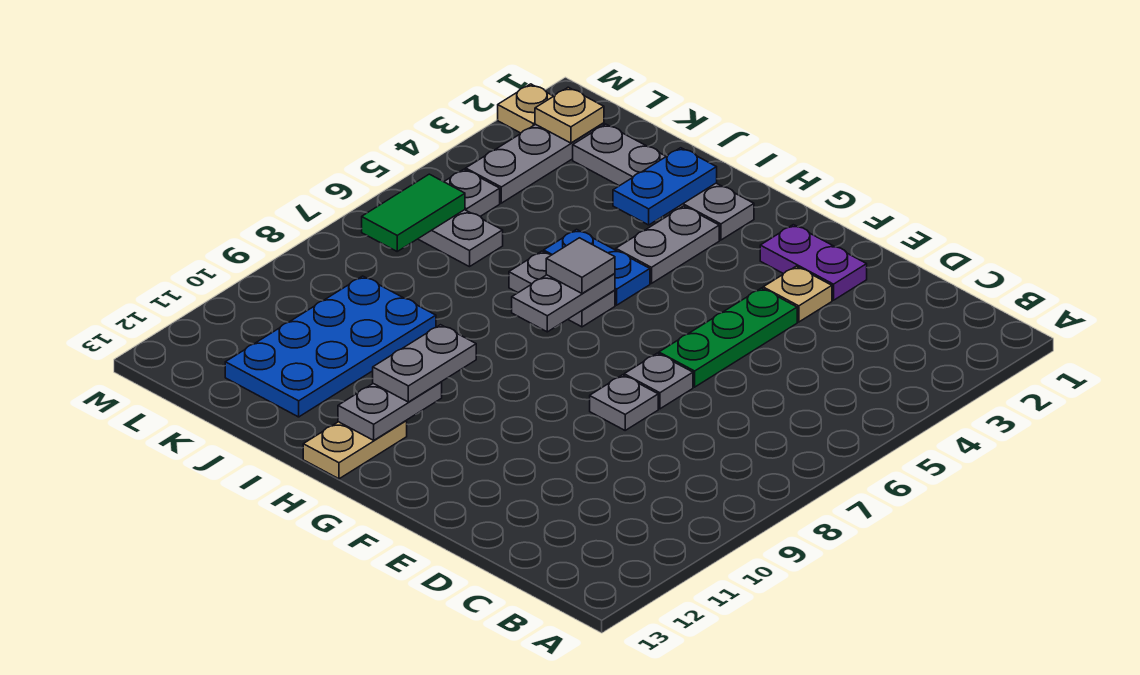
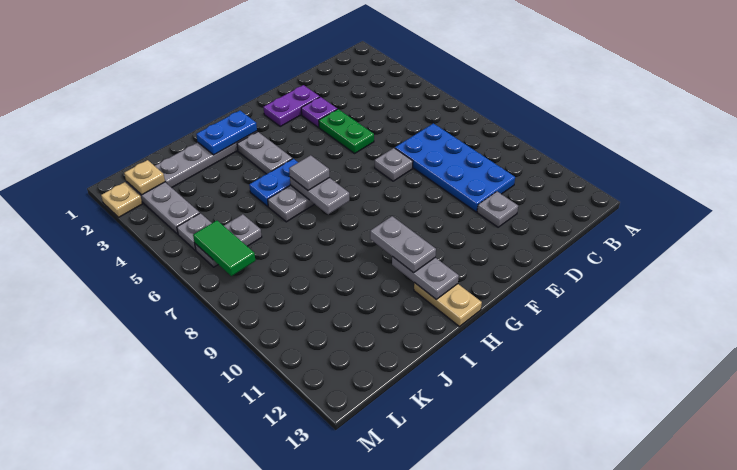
tan 1x1 plate [763,266,832,322] -> purple 1x1 plate [301,97,337,127]
green 1x3 plate [659,288,797,387] -> green 1x2 plate [319,109,374,153]
grey 1x1 plate [590,375,658,430] -> grey 1x1 plate moved to [477,192,518,227]
blue 1x2 plate [613,148,717,225] -> blue 1x2 plate turned to [196,111,257,155]
blue 2x4 plate [225,276,436,417] -> blue 2x4 plate moved to [395,123,515,212]

